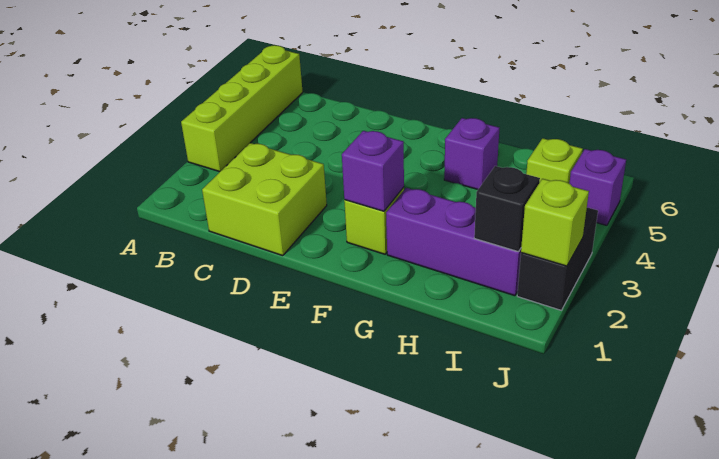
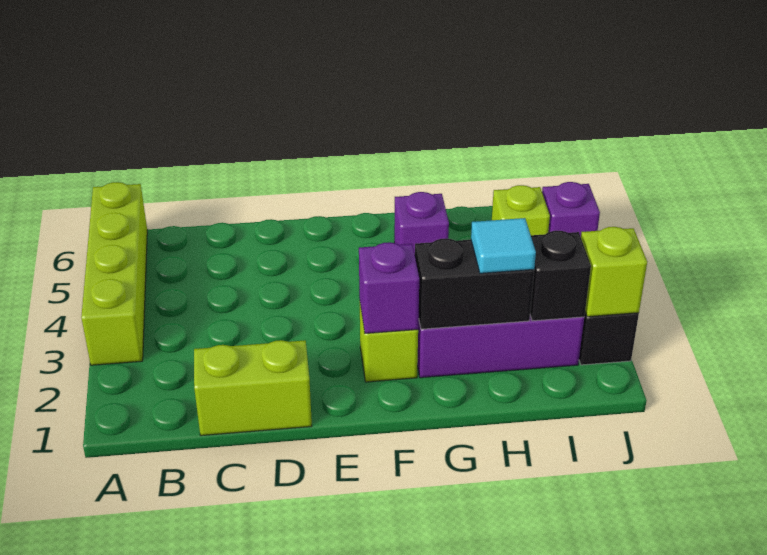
lime 2x2 brick [202,143,327,256] -> lime 1x2 brick [194,340,312,436]
none -> black 1x2 brick [415,238,534,329]
none -> cyan 1x1 tile [471,218,536,273]

